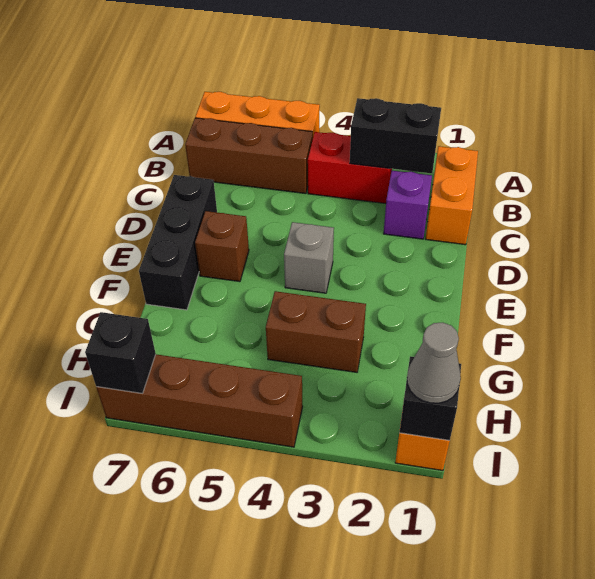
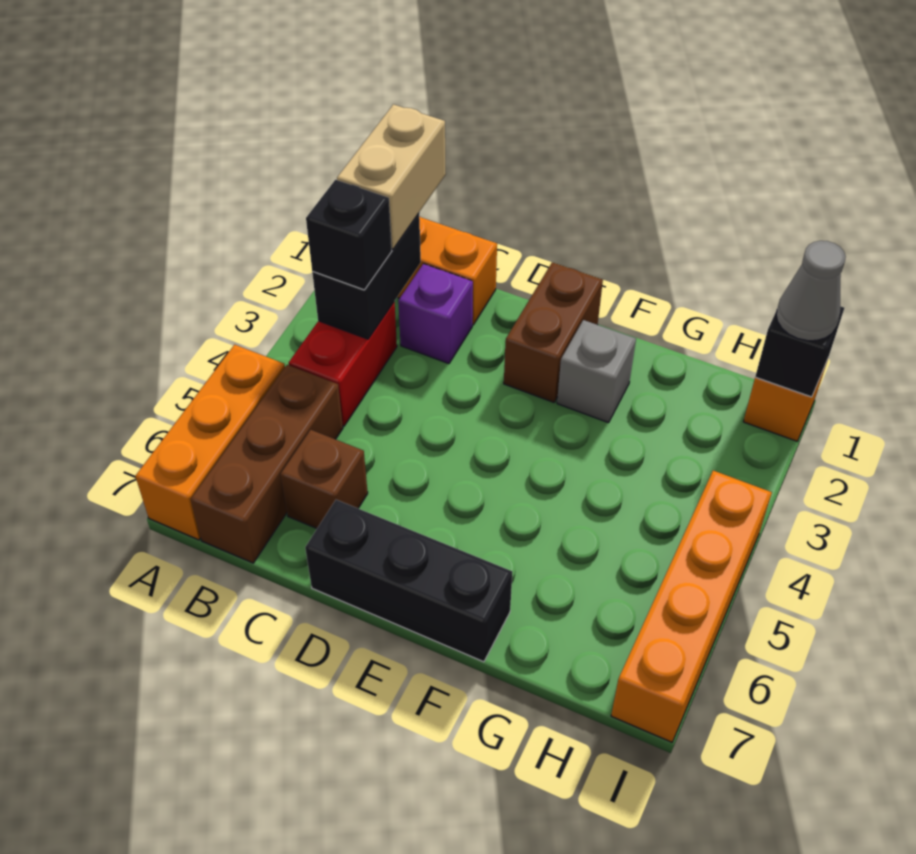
none -> tan 1x2 brick [337,104,446,249]
grey 1x1 brick [284,222,334,293] -> grey 1x1 brick moved to [557,320,636,423]
brown 1x1 brick [195,211,249,282] -> brown 1x1 brick moved to [280,430,368,528]
brown 1x2 brick [266,291,366,372] -> brown 1x2 brick moved to [504,262,603,402]
brown 1x4 brick [96,354,303,447] -> orange 1x4 brick [611,471,772,742]
black 1x1 brick [85,312,156,393] -> black 1x1 brick moved to [306,180,392,290]

